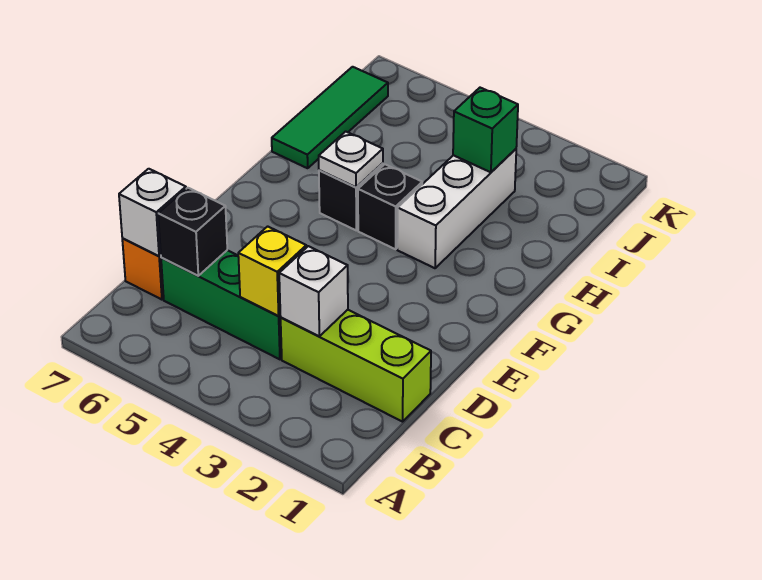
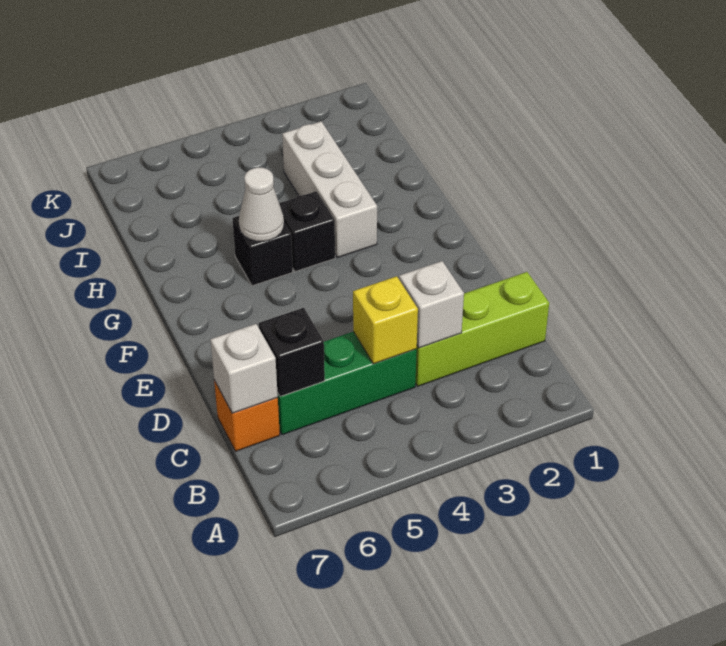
white 1x1 plate [319,131,383,187] -> white 1x1 cone [239,167,284,241]
green 1x3 tile [272,67,388,168] -> none
green 1x1 brick [453,88,518,172] -> none

